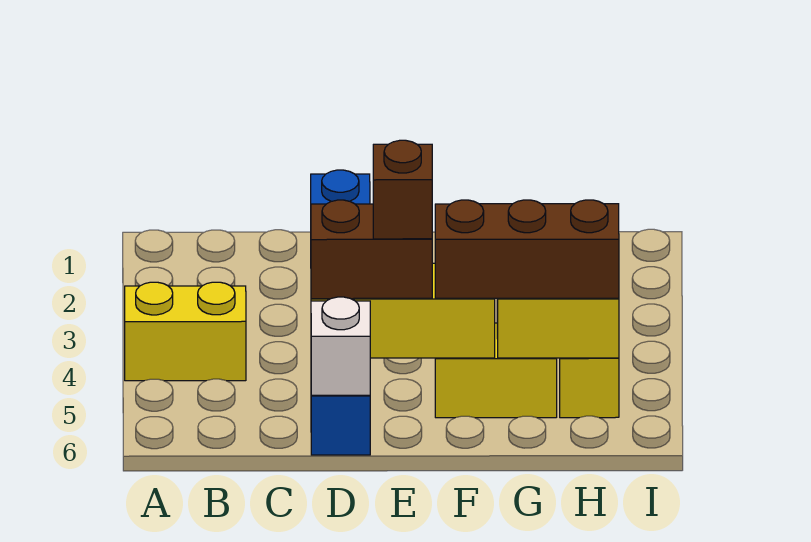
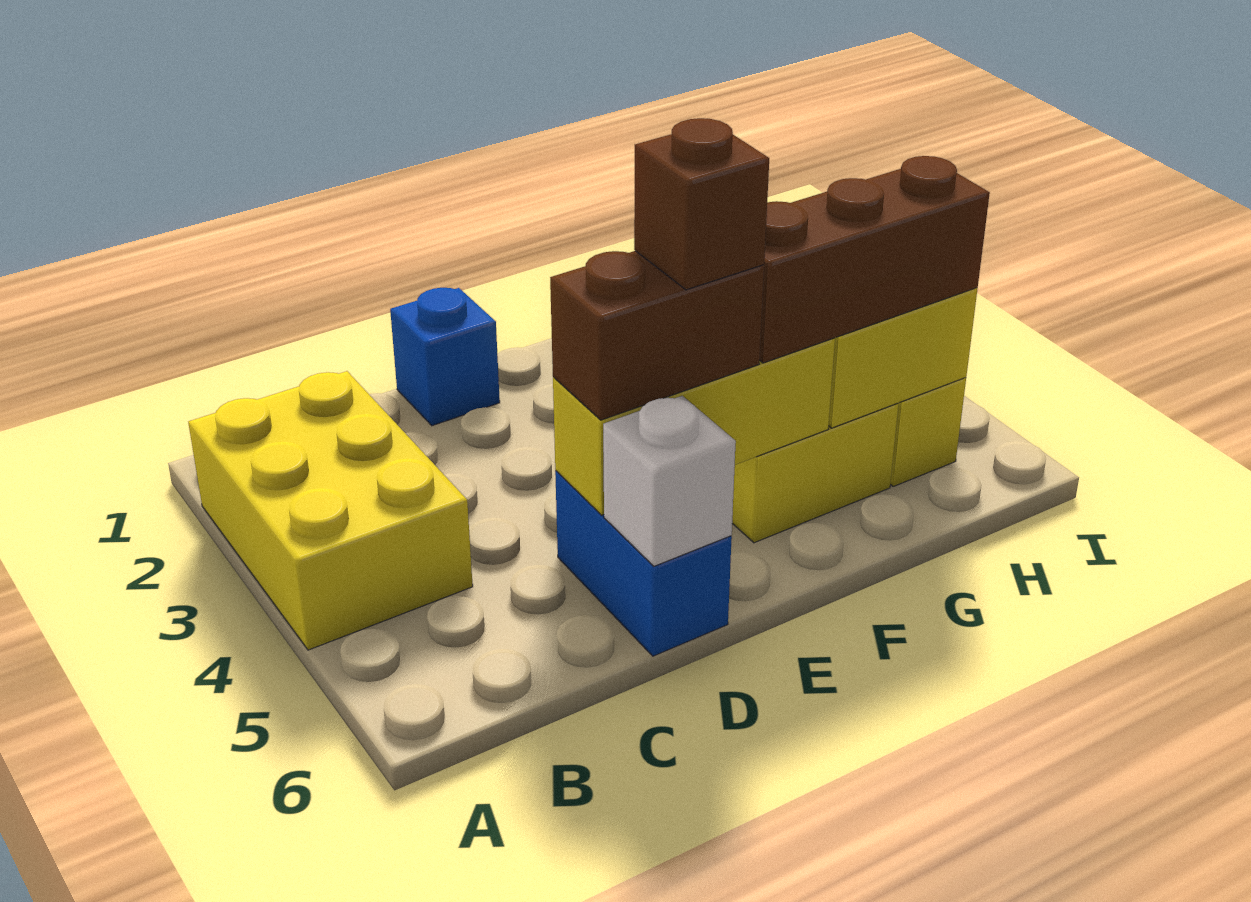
yellow 1x2 brick [125,282,246,381] -> yellow 2x3 brick [188,371,473,650]

